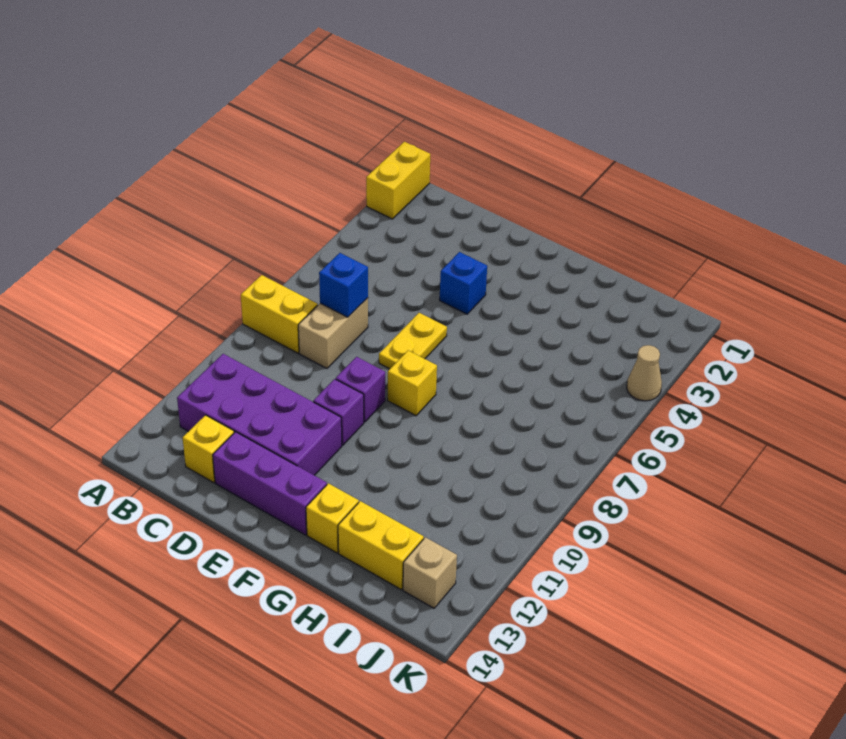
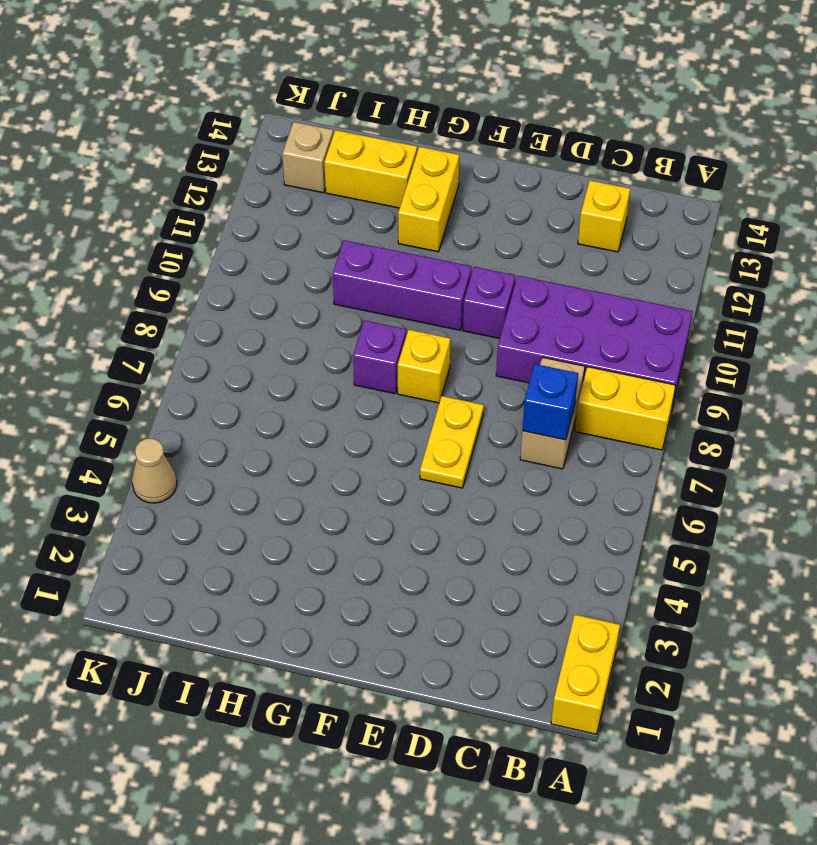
purple 2x4 brick [177,354,342,475] -> purple 2x4 brick moved to [496,276,693,407]
purple 1x3 brick [213,432,327,535] -> purple 1x3 brick moved to [333,240,472,330]
blue 1x1 brick [440,252,487,314] -> none
purple 1x1 brick [336,357,385,422] -> purple 1x1 brick moved to [353,320,406,394]
yellow 1x1 brick [306,483,359,553] -> yellow 1x2 brick [398,147,459,252]

